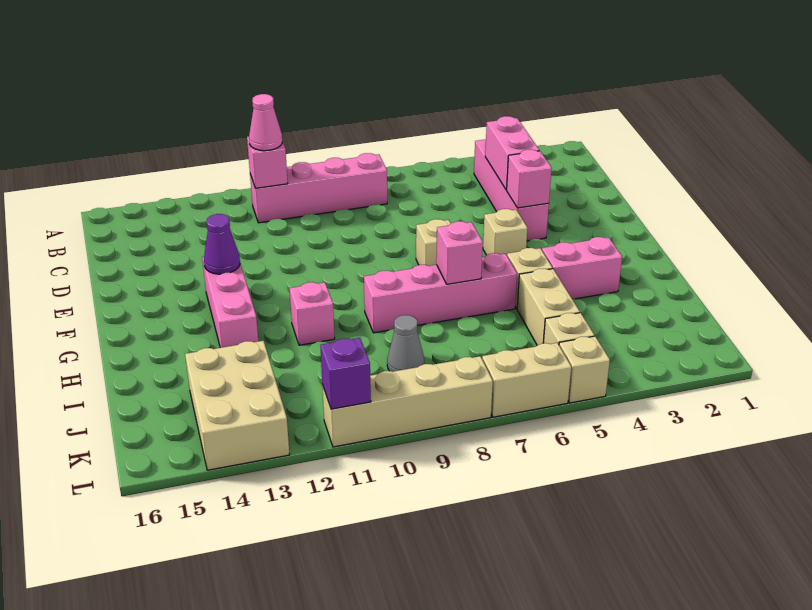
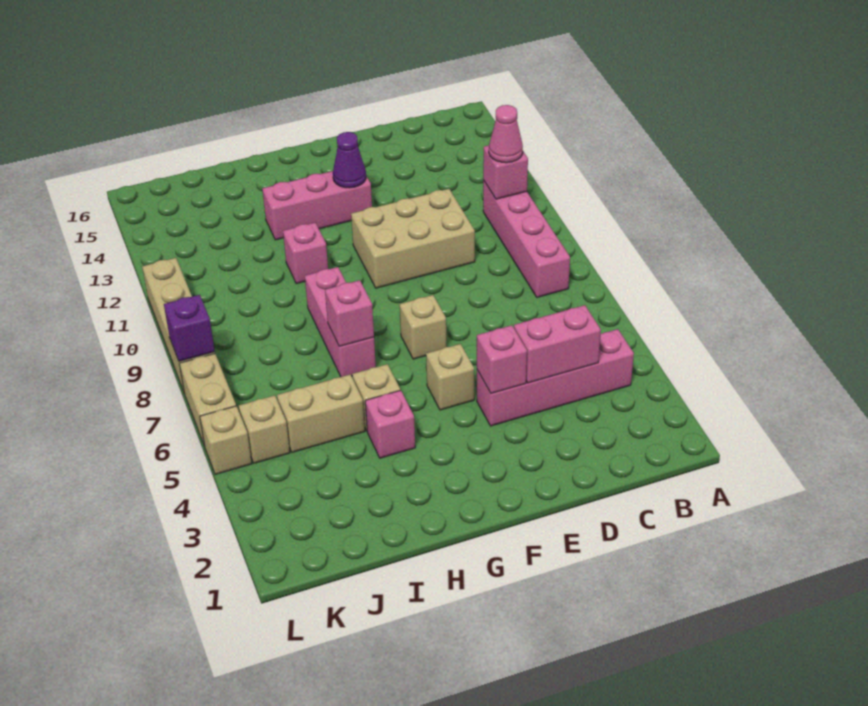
pink 1x2 brick [542,237,622,299] -> pink 1x1 brick [365,390,415,458]
pink 1x4 brick [364,253,517,333] -> pink 1x3 brick [305,267,376,377]
grey 1x1 cone [387,315,424,372] -> none
tan 2x3 brick [185,341,289,470] -> tan 2x3 brick moved to [351,189,475,288]
purple 1x1 brick [320,338,371,409] -> purple 1x1 brick moved to [164,295,215,361]

